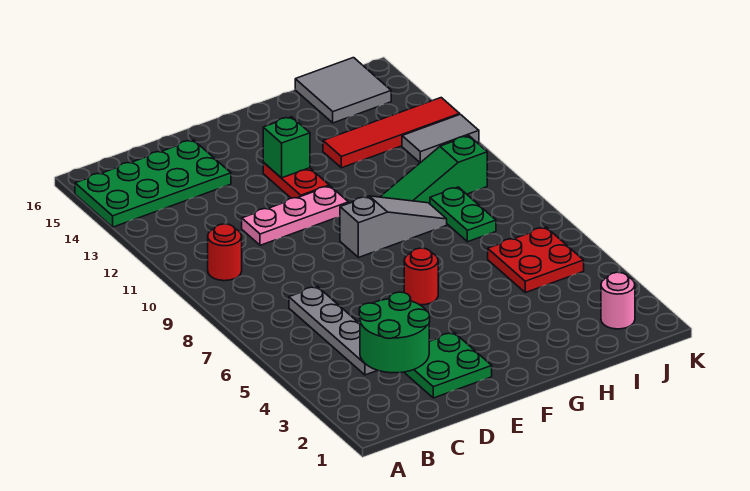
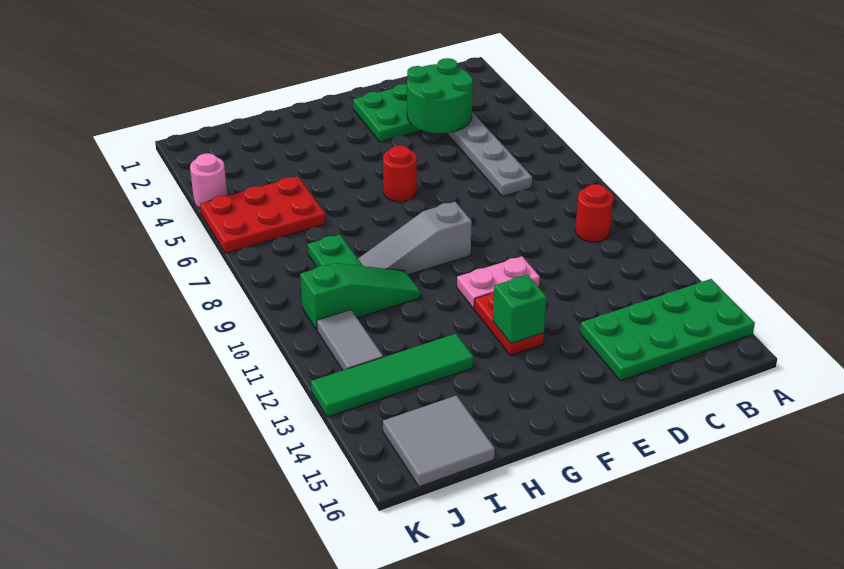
pink 1x3 plate [242,186,348,245] -> pink 1x2 plate [457,256,540,309]
red 1x4 tile [323,98,460,168] -> green 1x4 tile [311,334,473,417]
red 2x2 plate [488,227,584,293] -> red 2x3 plate [200,176,325,253]
pink 1x1 round brick [601,272,635,329] -> pink 1x1 round brick moved to [190,153,227,208]
grey 1x2 tile [402,114,479,163] -> grey 1x2 tile turned to [317,310,383,370]

